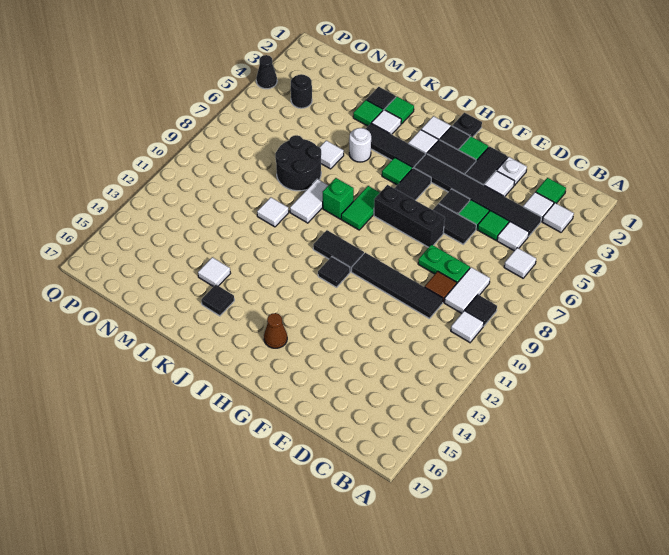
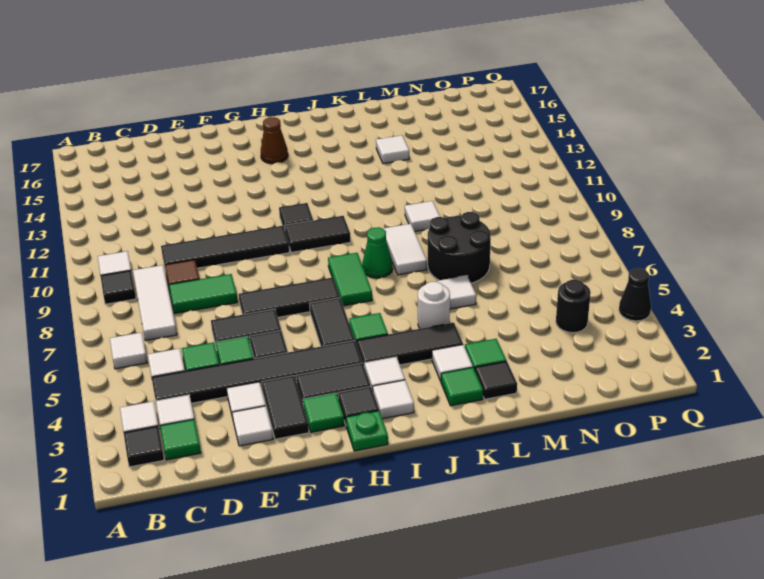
white 1x2 tile [444,267,490,313] -> white 1x3 tile [133,265,177,341]
green 1x2 plate [418,245,470,283] -> green 1x2 tile [169,274,238,313]
white 1x1 plate [497,157,527,185] -> white 1x1 tile [232,406,273,446]
black 1x3 brick [374,185,445,247] -> black 1x3 tile [239,278,340,317]
black 1x1 plate [453,113,482,137] -> green 1x1 plate [346,411,388,451]
green 1x1 brick [323,178,354,219] -> green 1x1 cone [362,227,393,278]
black 1x1 tile [201,285,234,316] -> black 1x1 tile moved to [124,426,164,467]

